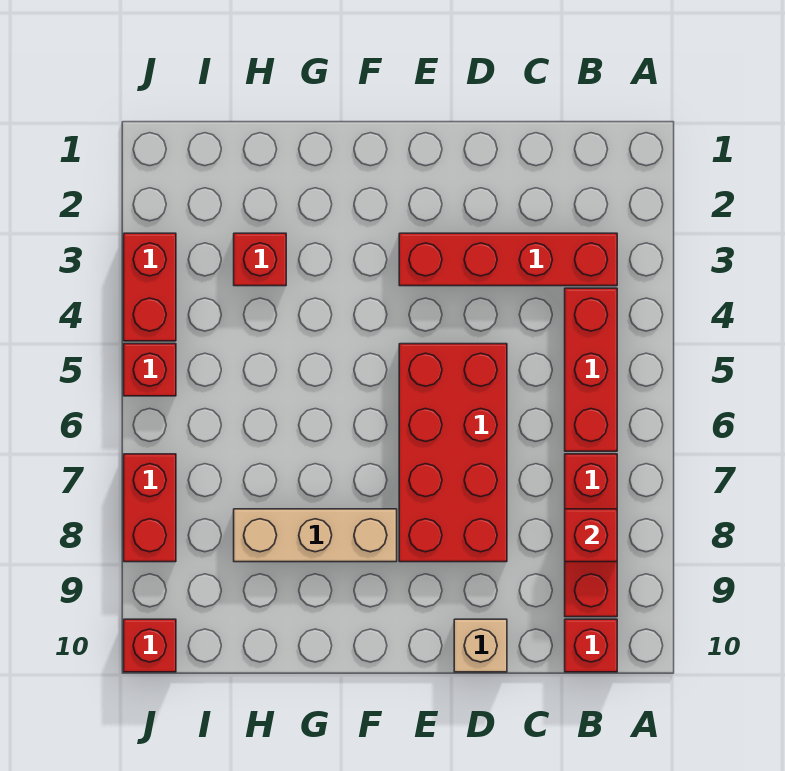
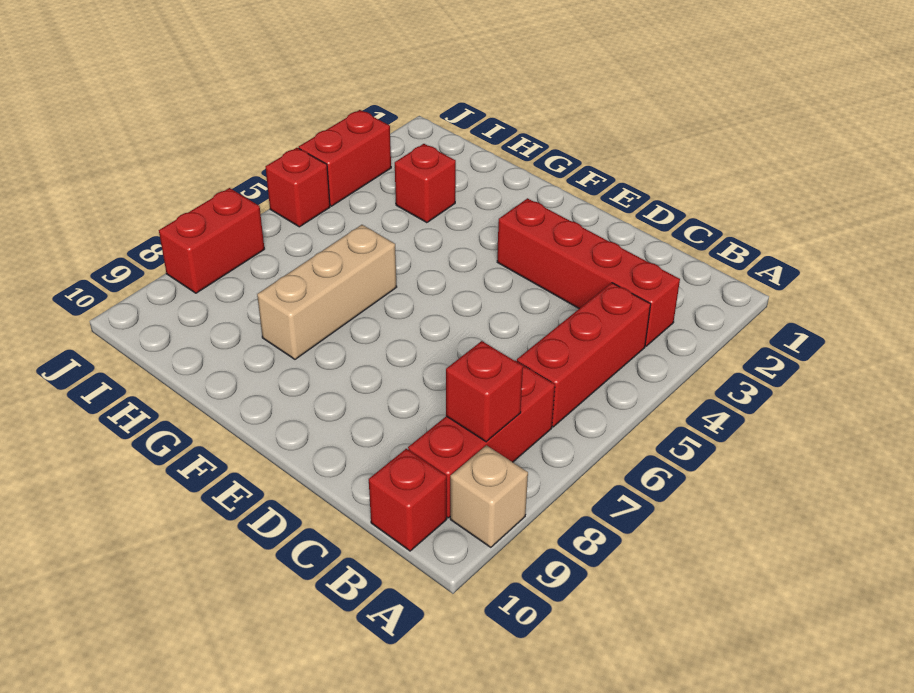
red 2x4 brick [399,344,507,562] -> none
tan 1x1 brick [454,619,507,672] -> tan 1x1 brick moved to [450,445,528,547]
tan 1x3 brick [234,509,397,562] -> tan 1x3 brick turned to [257,225,397,359]
red 1x1 brick [124,619,176,672] -> none

